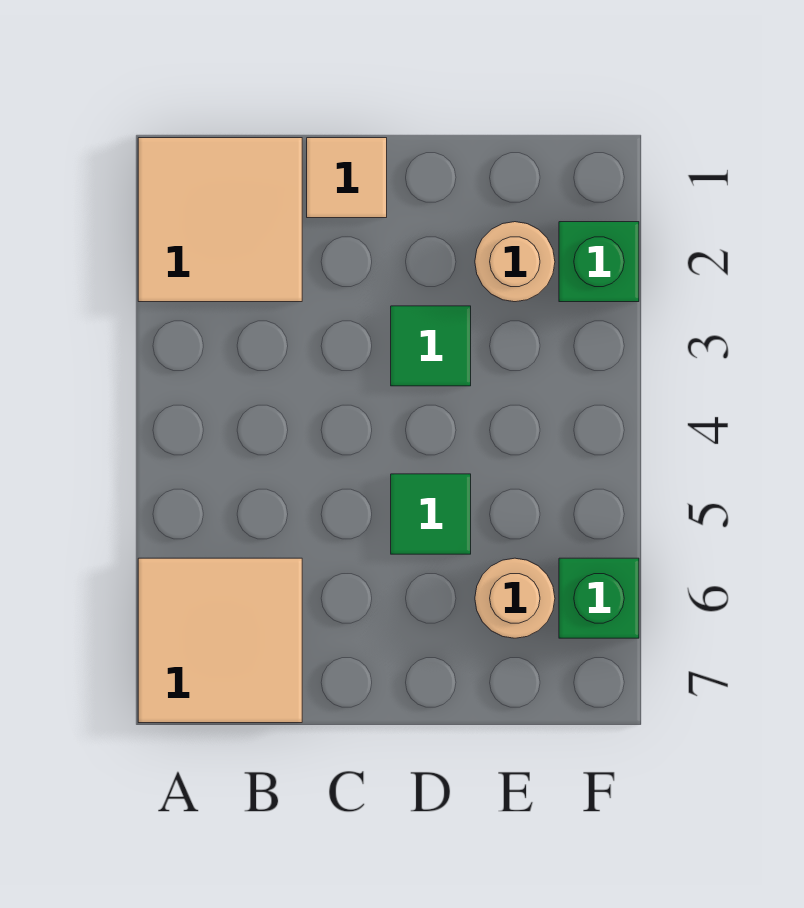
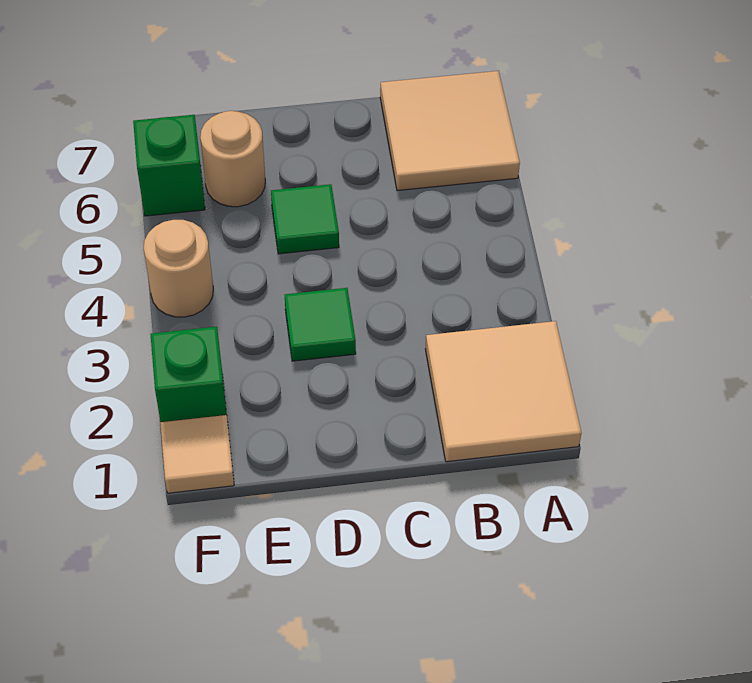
tan 1x1 tile [307,138,387,218] -> tan 1x1 tile moved to [160,415,234,493]
tan 1x1 round brick [475,222,555,302] -> tan 1x1 round brick moved to [144,220,213,317]

